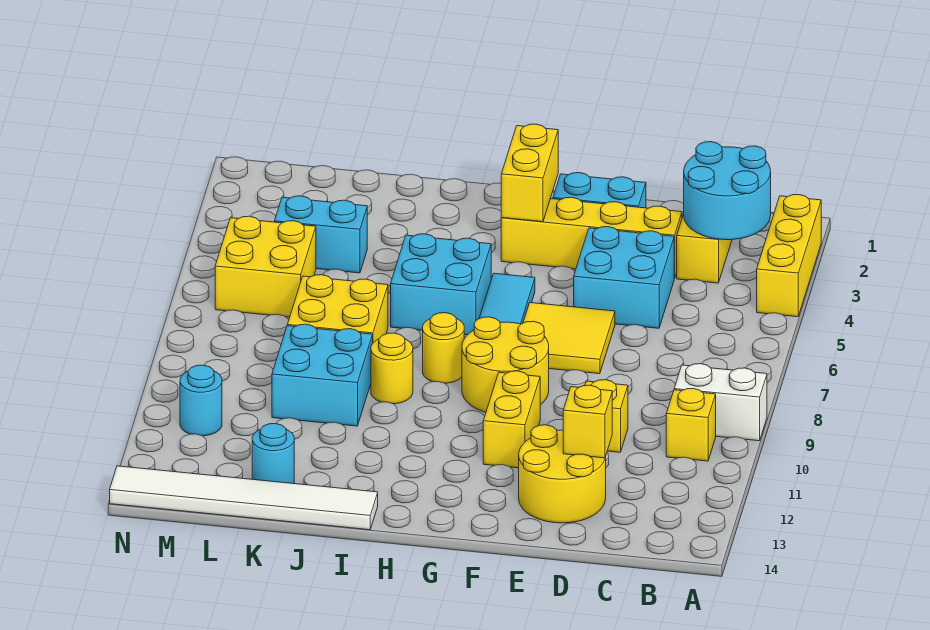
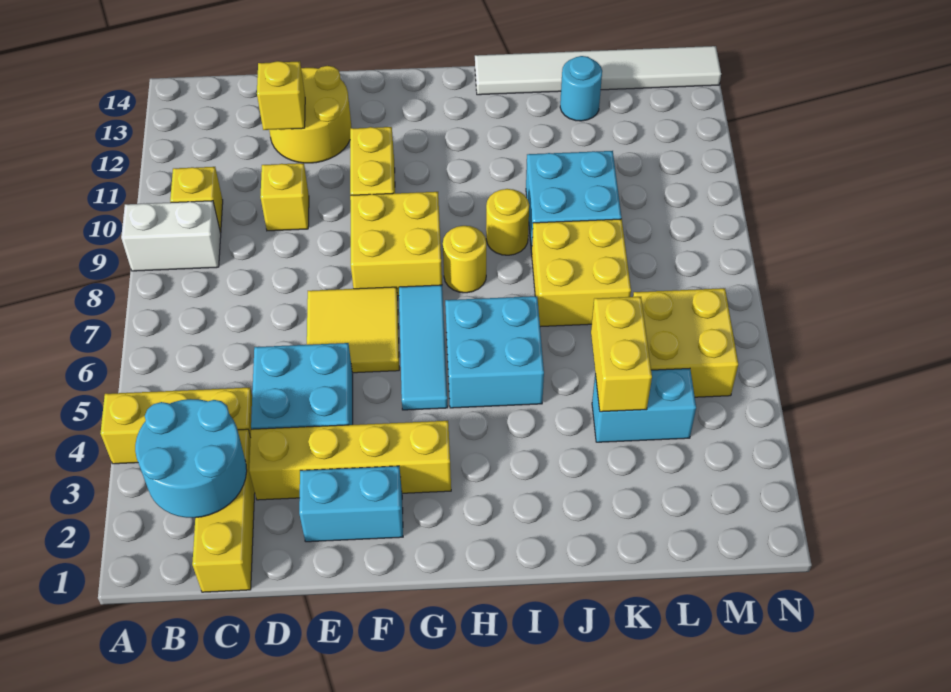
yellow 1x3 brick [757,195,821,317] -> yellow 1x3 brick turned to [101,388,252,464]
yellow 2x2 round brick [462,317,549,412] -> yellow 2x2 brick [350,192,442,296]
yellow 1x2 brick [501,124,558,222] -> yellow 1x2 brick moved to [591,297,652,412]
cyan 1x1 round brick [180,365,222,436] -> none

